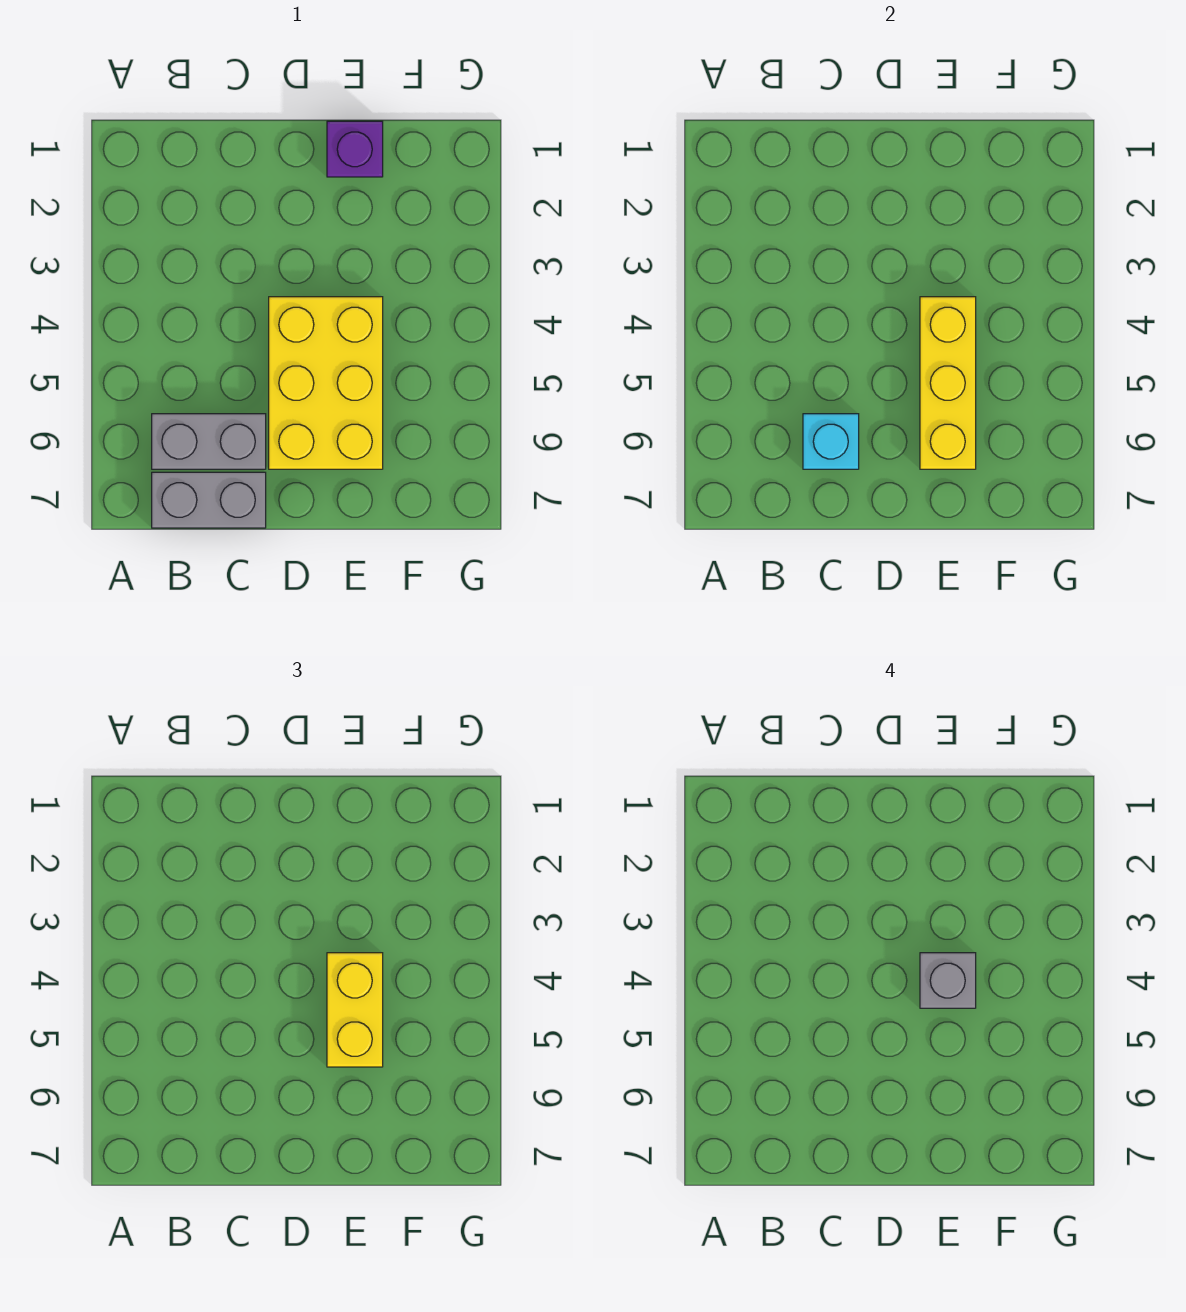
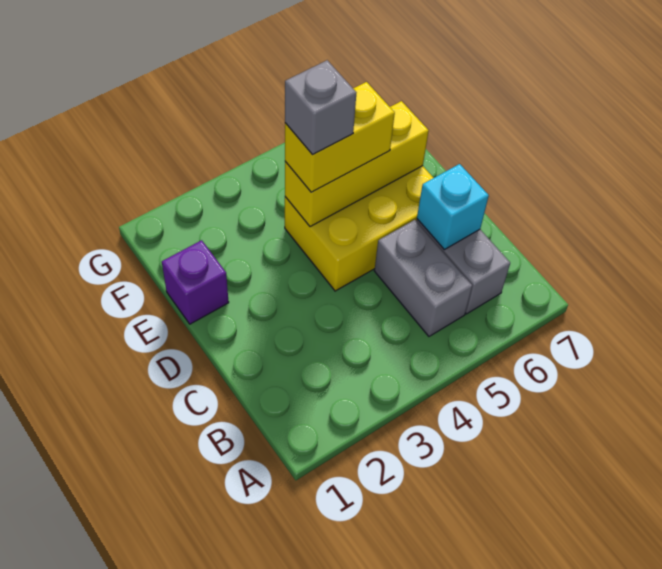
grey 1x2 brick [152,472,266,528] -> grey 1x2 brick moved to [374,220,472,336]

